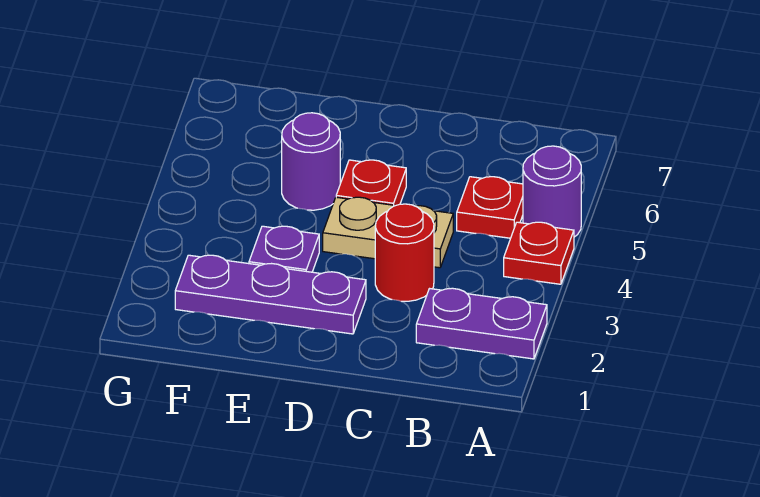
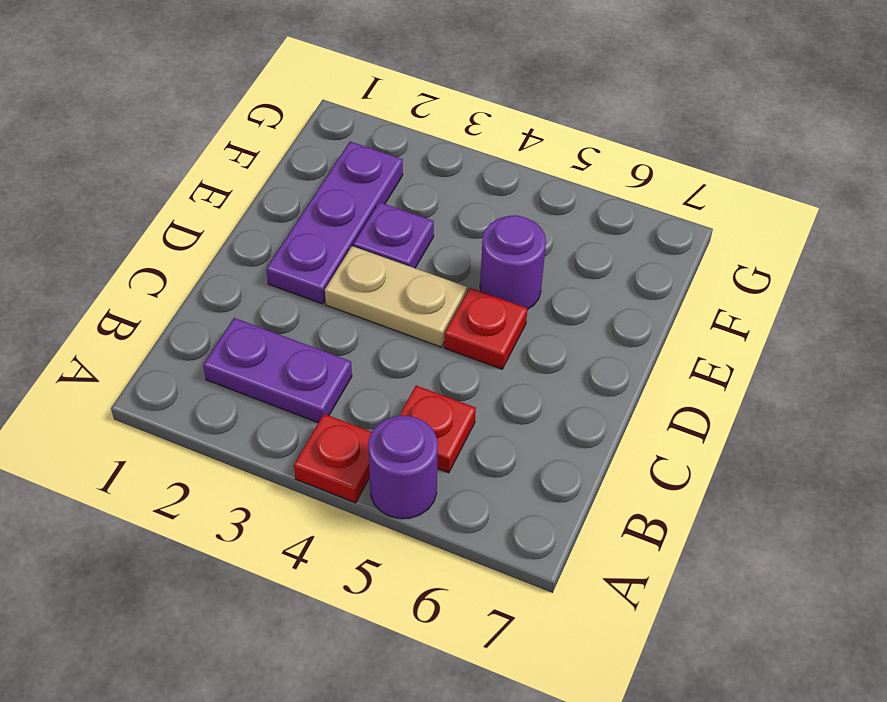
purple 1x2 plate [416,288,547,359] -> purple 1x2 plate turned to [203,318,352,423]
red 1x1 round brick [375,204,434,301] -> none
tan 1x2 plate [323,197,453,268] -> tan 1x2 plate turned to [325,246,467,347]

